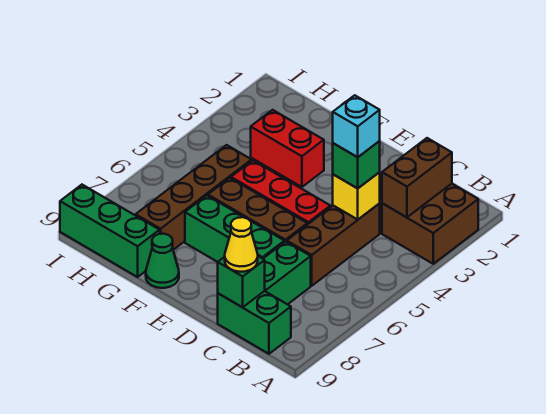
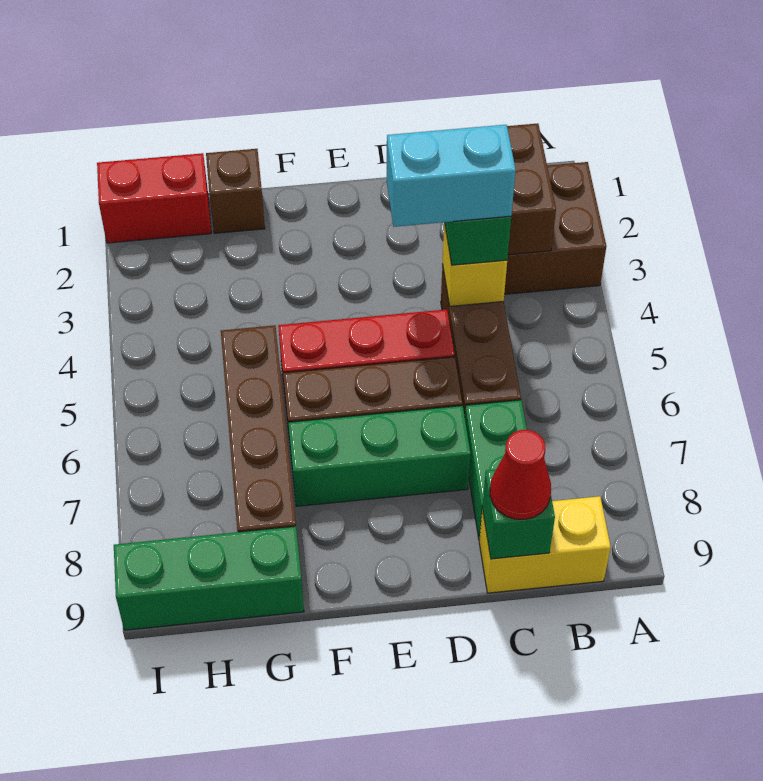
green 1x2 brick [218,291,291,354] -> yellow 1x2 brick [479,496,611,593]
cyan 1x1 brick [333,95,380,157] -> cyan 1x2 brick [387,125,516,227]
yellow 1x1 cone [225,217,258,272] -> red 1x1 cone [490,430,551,519]
red 1x2 brick [251,110,324,187] -> red 1x2 brick moved to [97,153,211,243]
green 1x1 cone [146,234,179,288] -> none
none -> brown 1x1 brick [206,149,265,233]

